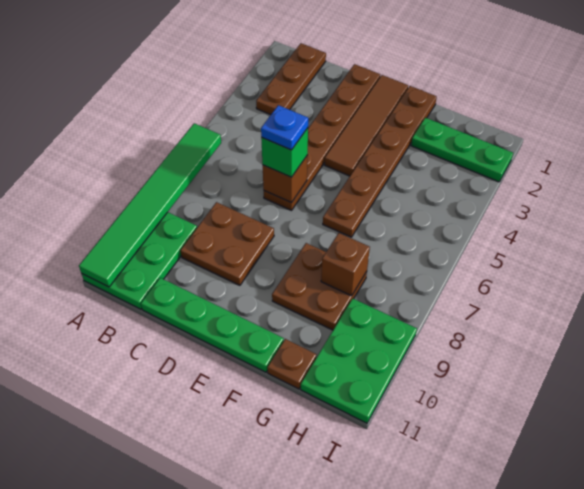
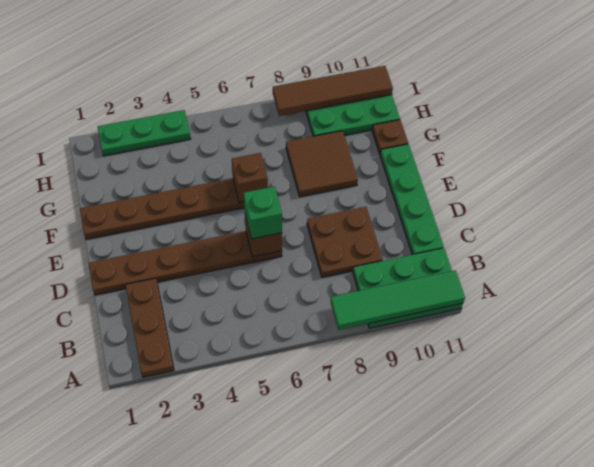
green 1x6 tile [79,123,221,287] -> green 1x4 tile [330,270,465,330]
brown 1x3 plate [256,43,326,115] -> brown 1x3 plate turned to [126,278,174,377]
blue 1x1 plate [261,105,308,150] -> none
brown 1x4 tile [325,75,408,176] -> brown 1x4 tile moved to [273,66,393,116]
brown 2x2 plate [272,243,367,330] -> brown 2x2 tile [286,131,358,197]
green 1x3 plate [411,118,513,182] -> green 1x3 plate turned to [98,110,191,156]
brown 1x1 brick [321,233,370,296] -> brown 1x1 brick moved to [232,153,268,203]

